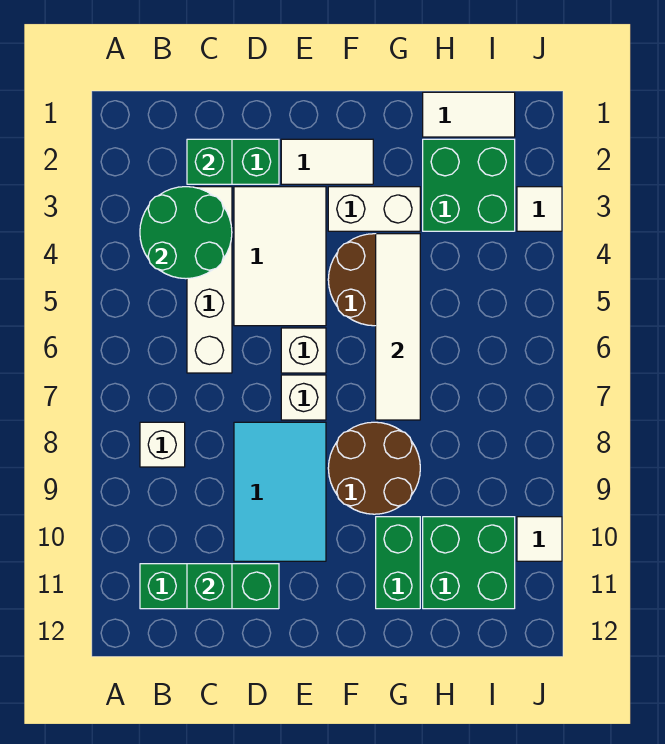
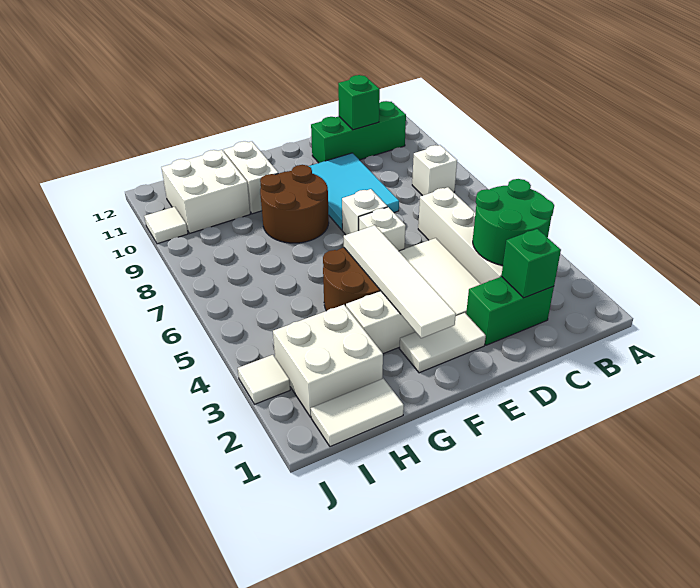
white 1x4 tile [376,234,420,420] -> white 1x4 tile moved to [344,225,456,338]
green 1x2 brick [376,517,420,609] -> white 1x2 brick [224,141,278,214]
green 2x2 brick [423,139,515,231] -> white 2x2 brick [273,305,383,417]
green 2x2 brick [423,517,515,609] -> white 2x2 brick [161,150,250,233]

